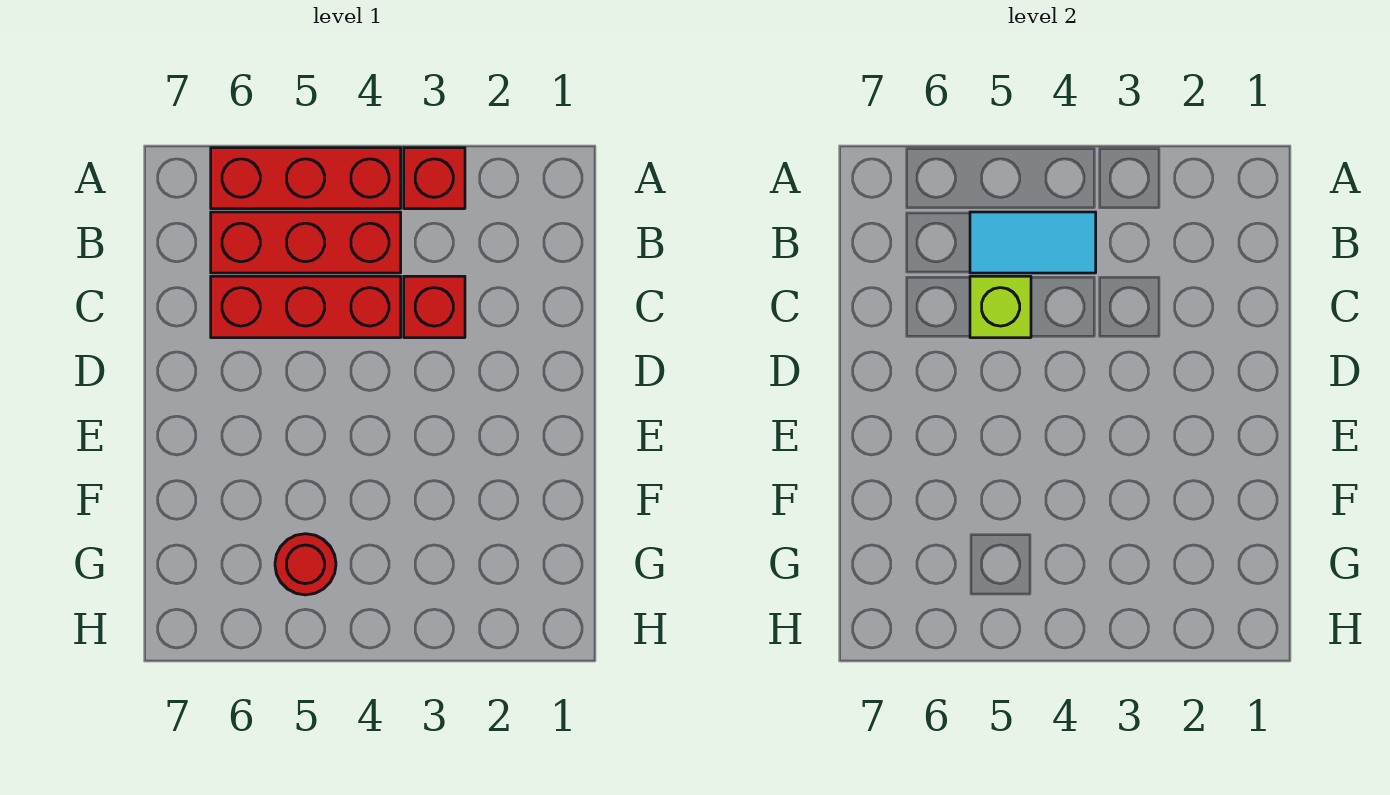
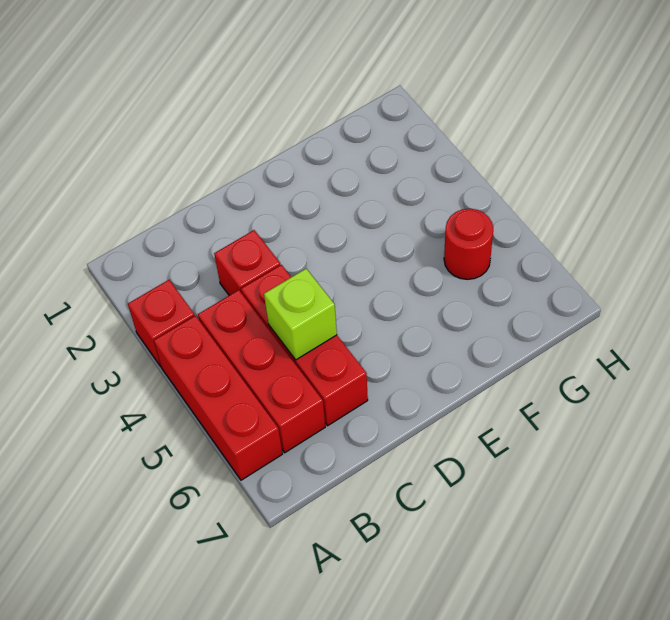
cyan 1x2 tile [970,212,1096,273] -> none

